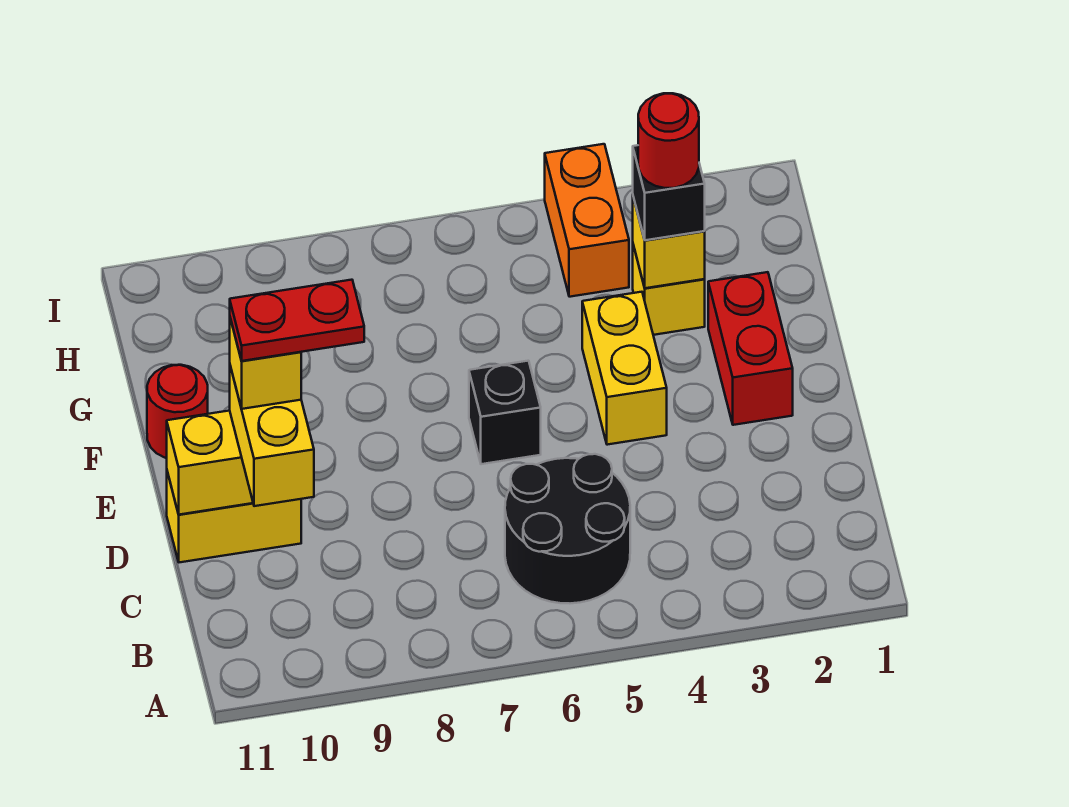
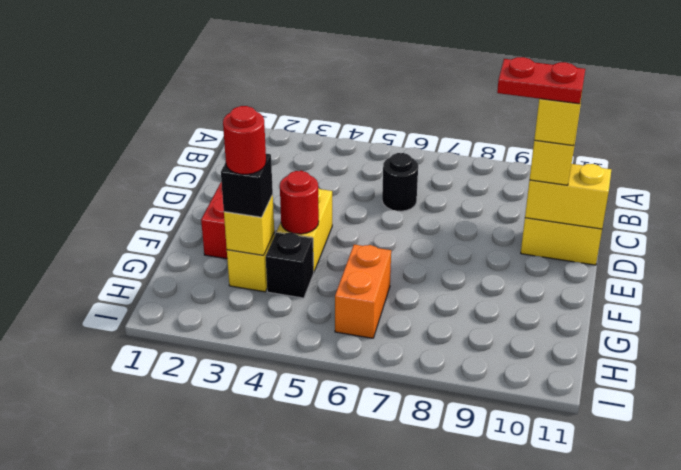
black 2x2 round brick [505,454,630,603] -> black 1x1 round brick [382,153,418,211]
black 1x1 brick [469,361,541,464] -> black 1x1 brick moved to [266,232,314,298]
red 1x1 round brick [147,365,208,458] -> red 1x1 round brick moved to [280,171,319,234]
orange 1x2 brick [545,144,629,297] -> orange 1x2 brick moved to [335,245,391,338]

